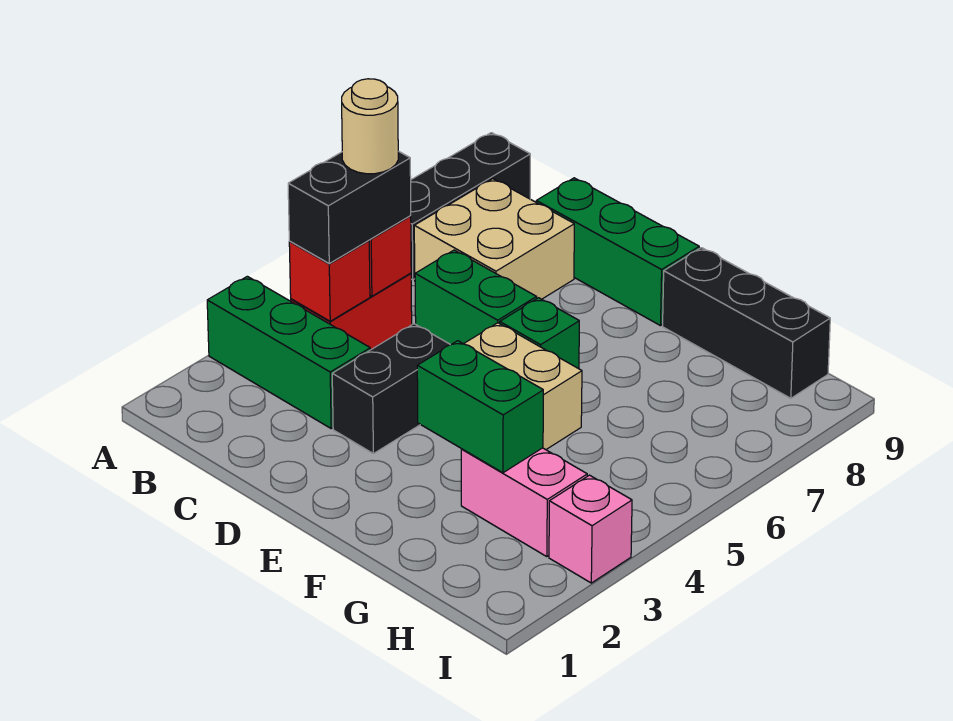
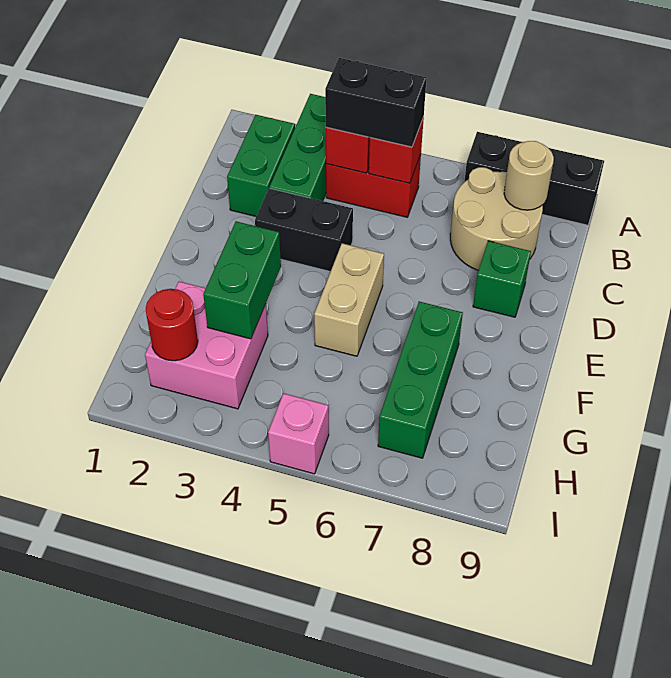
tan 1x1 round brick [342,79,398,174] -> tan 1x1 round brick moved to [504,141,554,210]
tan 2x2 brick [414,179,574,299] -> tan 2x2 round brick [450,167,543,270]
green 1x2 brick [415,250,537,345] -> green 1x2 brick moved to [227,115,295,216]
green 1x3 brick [536,178,699,326] -> green 1x3 brick moved to [378,302,463,458]
green 1x1 brick [500,298,579,369] -> green 1x1 brick moved to [473,241,531,317]
black 1x3 brick [663,248,830,398] -> none
pink 1x2 brick [461,448,587,557] -> pink 2x2 brick [145,281,268,409]
none -> red 1x1 round brick [146,289,198,361]
pink 1x1 brick [549,475,632,583] -> pink 1x1 brick moved to [268,393,329,474]

